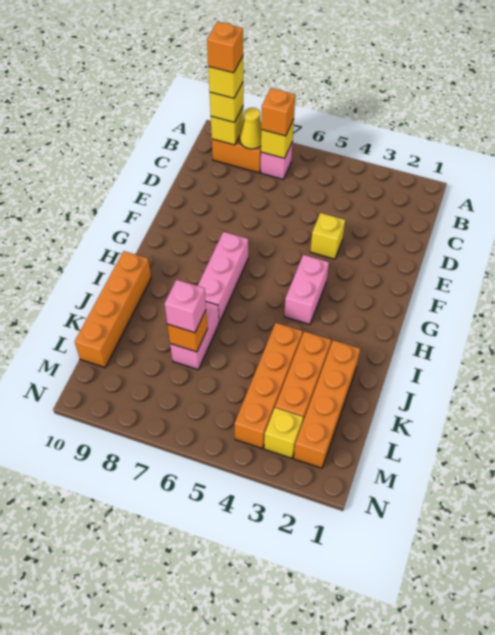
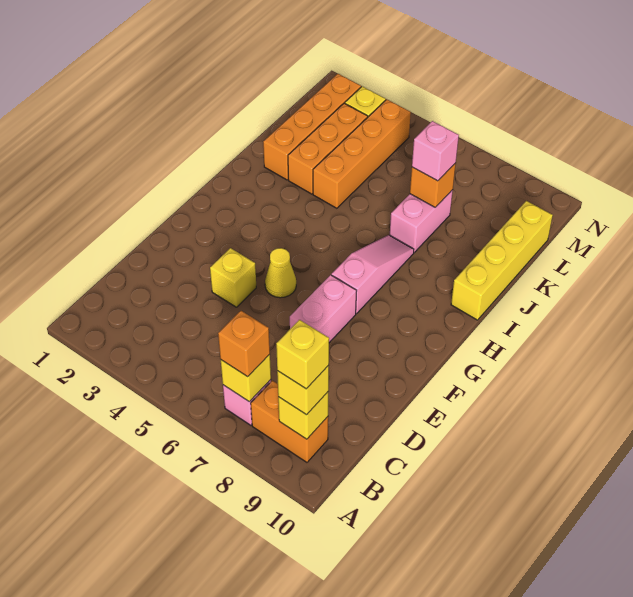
yellow 1x1 cone [240,108,261,149] -> yellow 1x1 cone moved to [265,248,296,298]
orange 1x1 brick [207,22,243,73] -> none
pink 1x2 brick [284,255,329,325] -> pink 1x2 brick moved to [290,275,357,343]
pink 1x3 brick [198,232,248,323] -> pink 1x3 slope [332,235,414,314]
orange 1x4 brick [75,251,151,367] -> yellow 1x4 brick [451,201,553,320]

